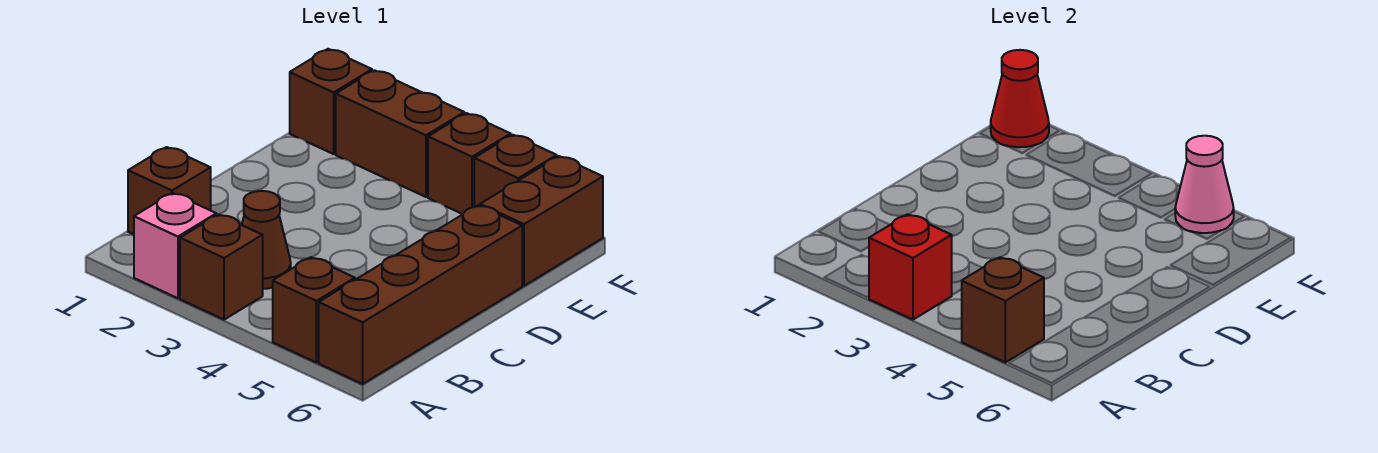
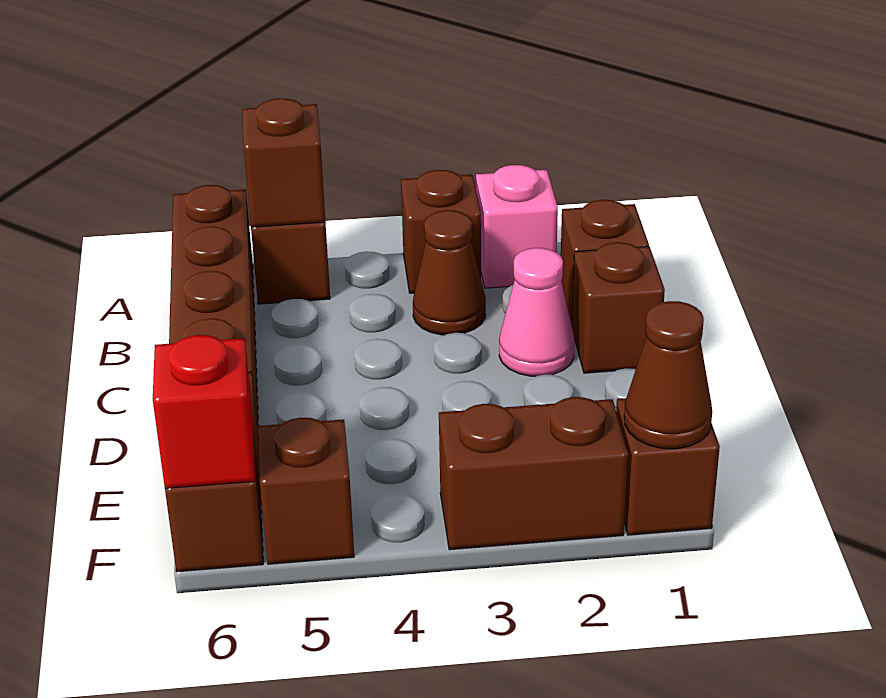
red 1x1 brick [869,214,952,320] -> red 1x1 brick moved to [153,335,255,488]
red 1x1 cone [991,50,1049,147] -> brown 1x1 cone [624,301,712,449]
brown 1x1 brick [428,113,511,214] -> brown 1x1 brick moved to [572,242,665,373]
pink 1x1 cone [1175,136,1234,233] -> pink 1x1 cone moved to [499,248,574,376]

